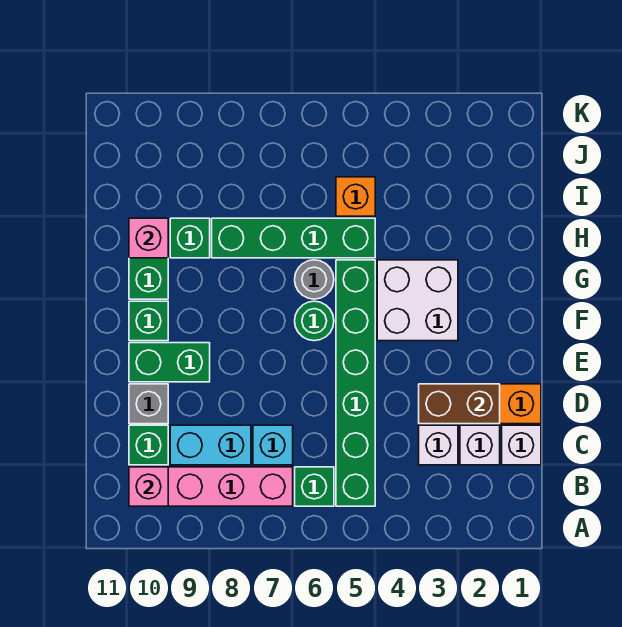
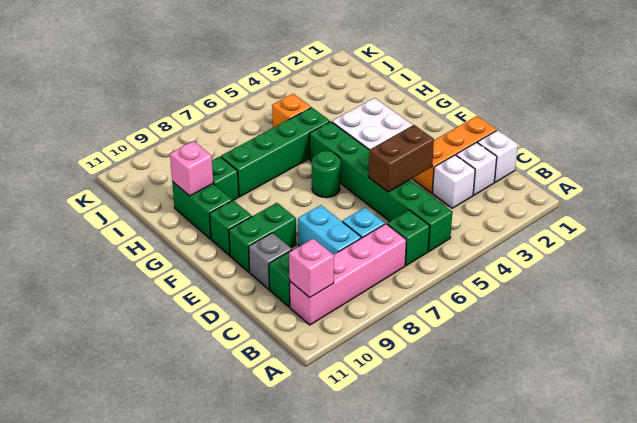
cyan 1x2 brick [170,425,251,465] -> cyan 1x2 brick turned to [298,205,361,255]
brown 1x2 brick [419,384,500,424] -> brown 1x2 brick moved to [369,125,434,192]
grey 1x1 round brick [295,260,334,299] -> none

